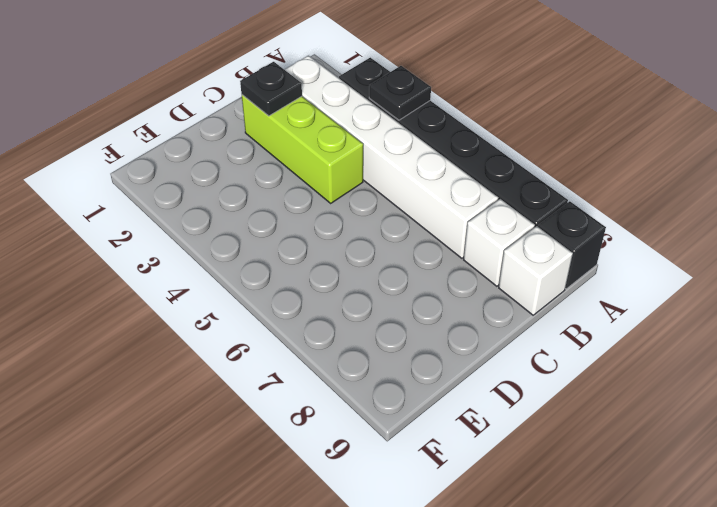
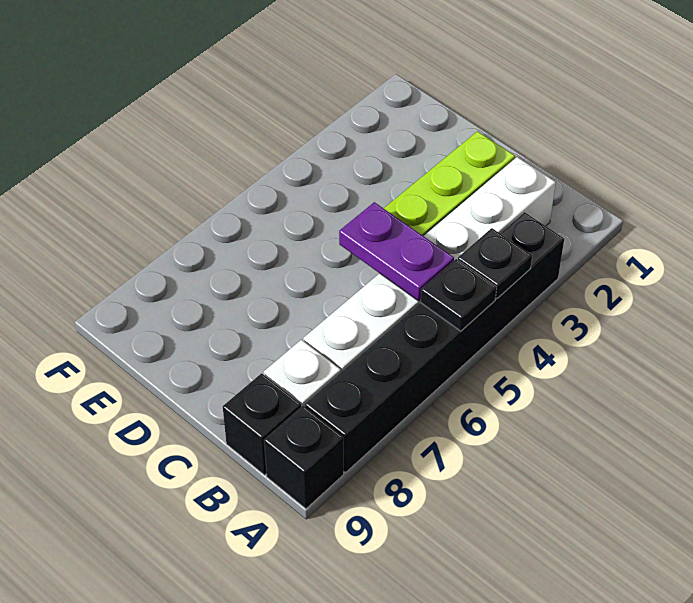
none -> purple 1x2 plate [339,202,454,301]
white 1x1 brick [499,226,573,315] -> black 1x1 brick [223,373,301,475]
black 1x1 plate [240,62,302,116] -> black 1x1 plate moved to [420,259,497,331]

